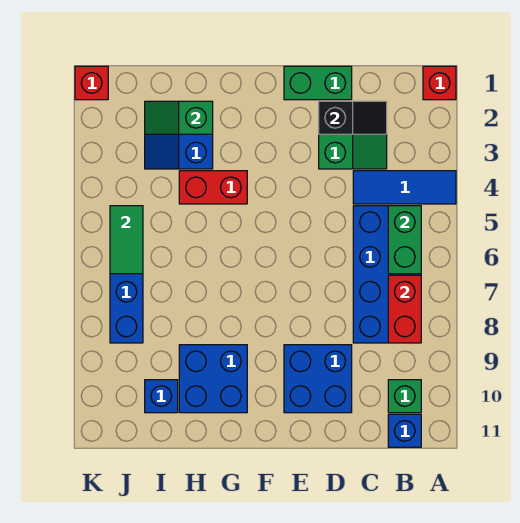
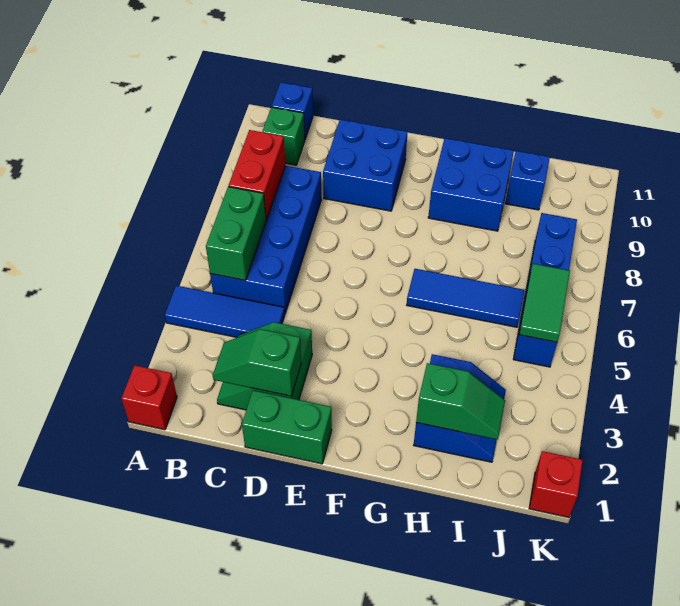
black 1x2 slope [319,101,387,134] -> green 1x2 slope [213,329,301,396]
red 1x2 brick [179,171,247,204] -> none
none -> blue 1x3 tile [407,269,524,327]

